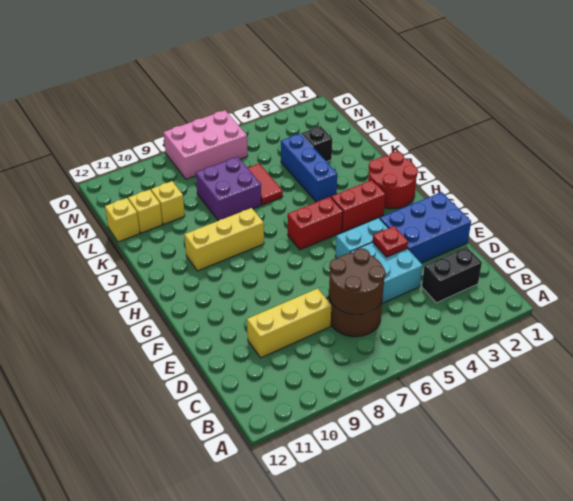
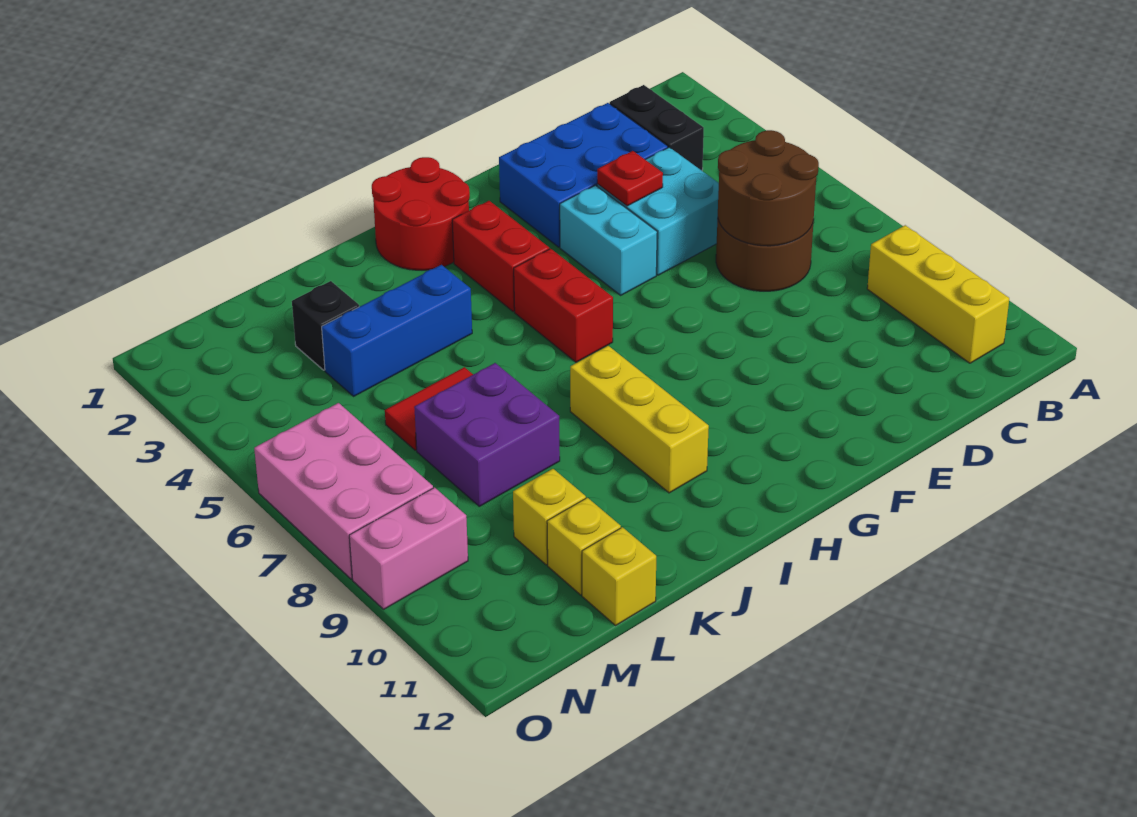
yellow 1x3 brick [247,288,331,358] -> yellow 1x3 brick moved to [867,225,1009,363]
blue 2x3 brick [380,192,471,263] -> blue 2x3 brick turned to [499,103,668,247]
none -> pink 1x2 brick [349,487,468,609]

